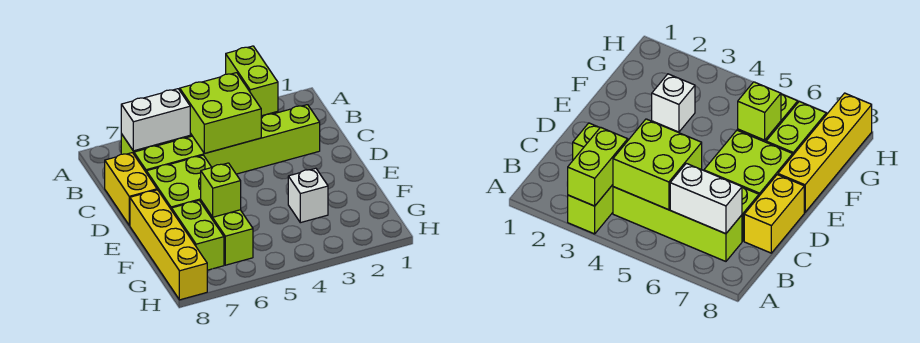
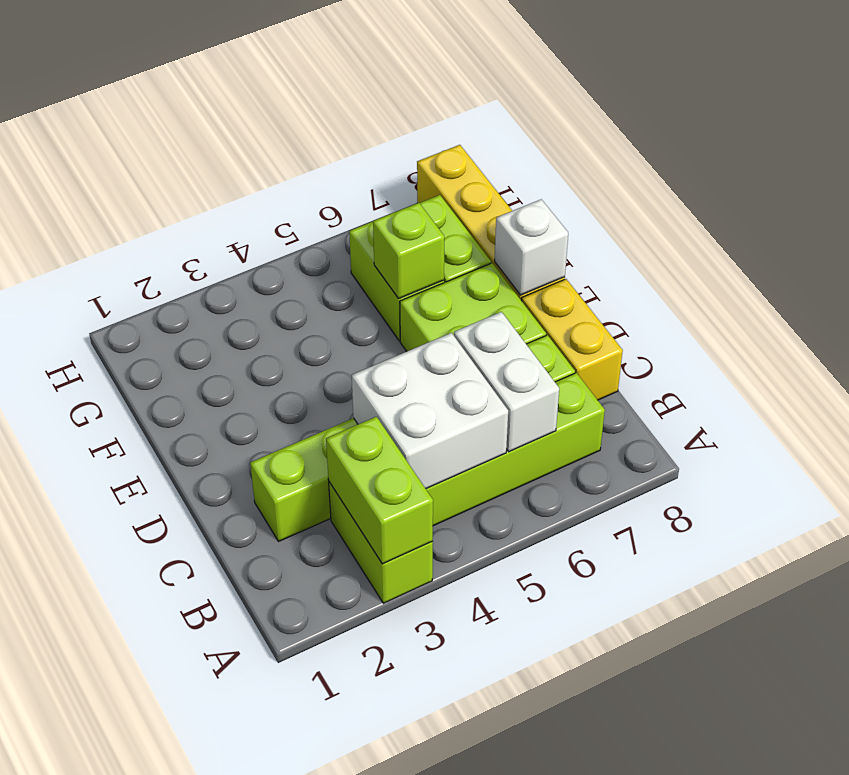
lime 2x2 brick [180,73,261,153] -> white 2x2 brick [352,333,508,489]
white 1x2 brick [121,89,190,151] -> white 1x2 brick turned to [454,312,559,452]
white 1x1 brick [288,168,328,223] -> white 1x1 brick moved to [495,199,568,295]

